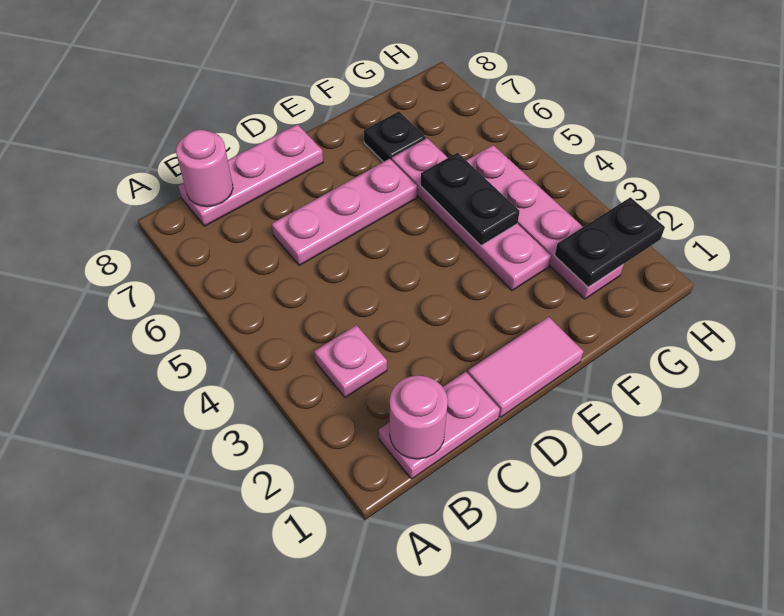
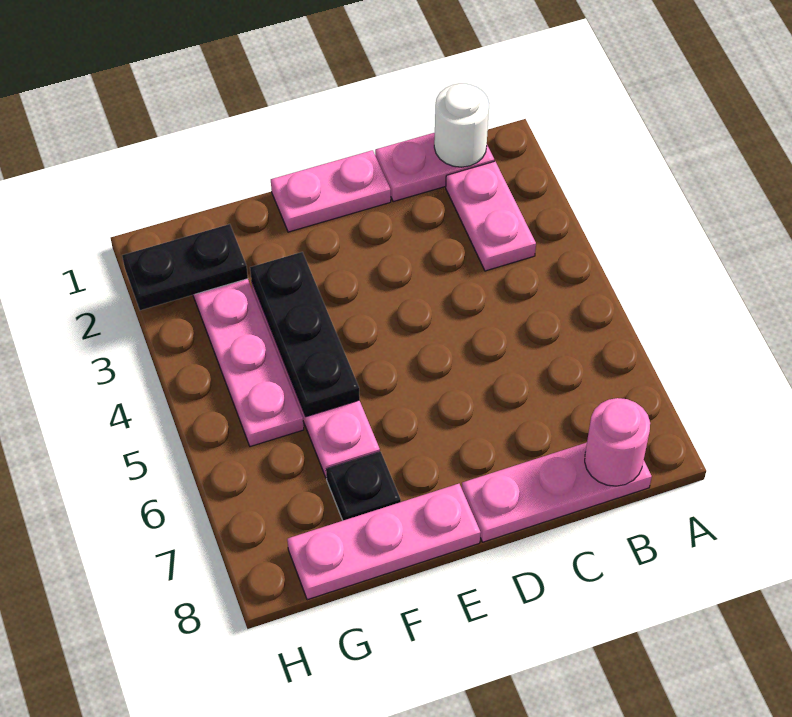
pink 1x1 round brick [390,376,448,459] -> white 1x1 round brick [434,83,489,167]
pink 1x1 plate [314,325,387,397] -> pink 1x2 plate [446,161,536,271]
pink 1x3 plate [272,159,417,265] -> pink 1x3 plate moved to [287,484,481,600]
pink 1x2 tile [468,317,583,417] -> pink 1x2 plate [271,150,391,232]
black 1x2 plate [421,153,520,246] -> black 1x3 plate [250,252,360,417]

